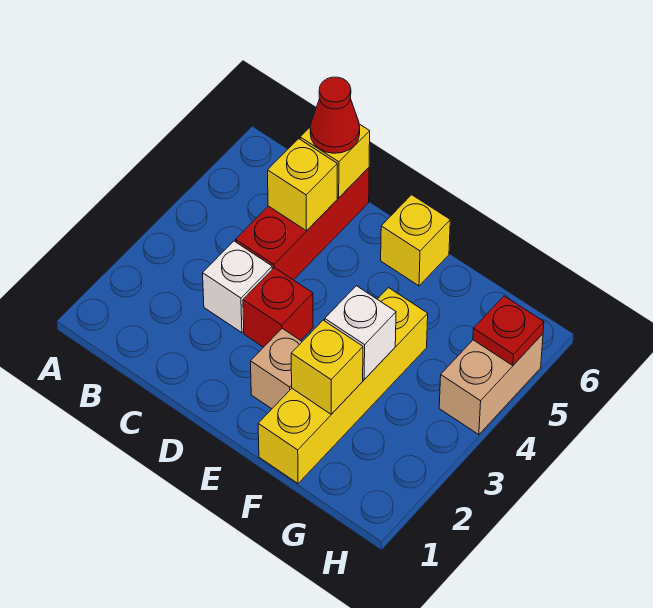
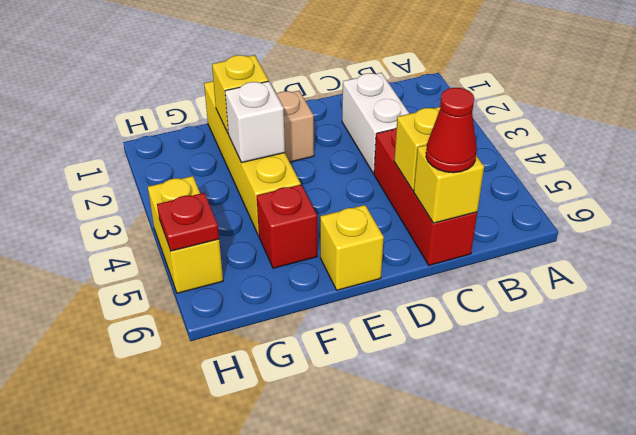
white 1x1 brick [203,241,272,333] -> white 1x2 brick [342,73,410,173]
red 1x1 brick [243,268,313,347] -> red 1x1 brick moved to [257,185,317,268]
tan 1x2 brick [439,334,543,435] -> yellow 1x2 brick [148,176,223,293]

